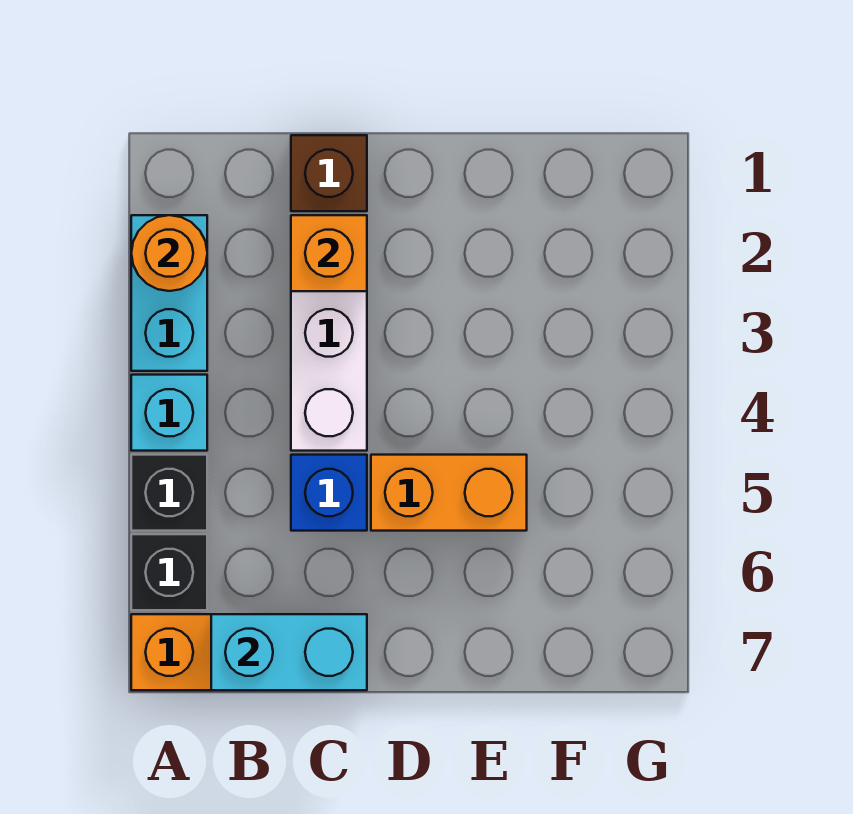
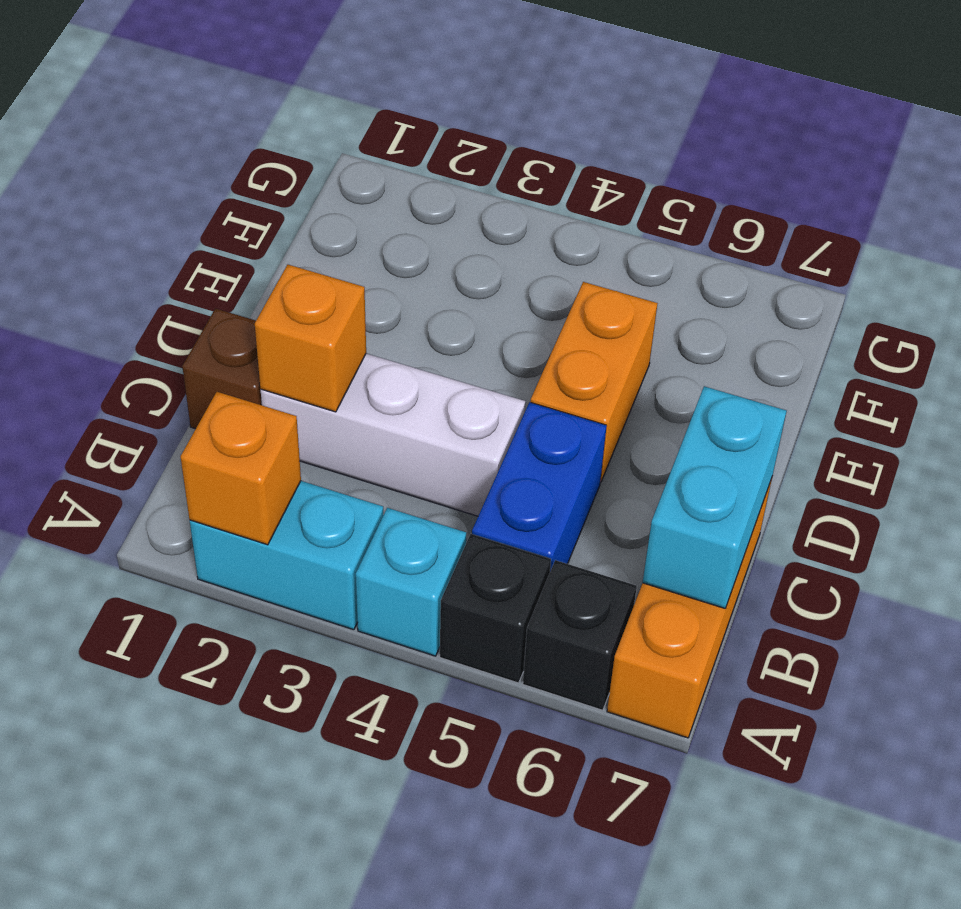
orange 1x1 round brick [131,215,207,291] -> orange 1x1 brick [181,392,301,545]
blue 1x1 brick [291,455,367,531] -> blue 1x2 brick [472,402,607,571]

